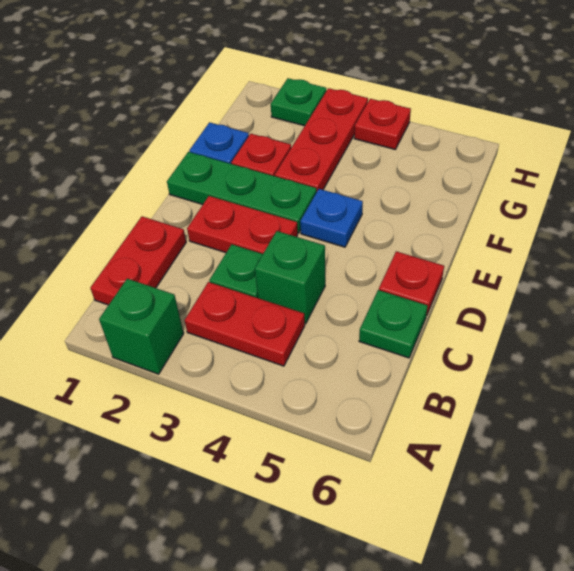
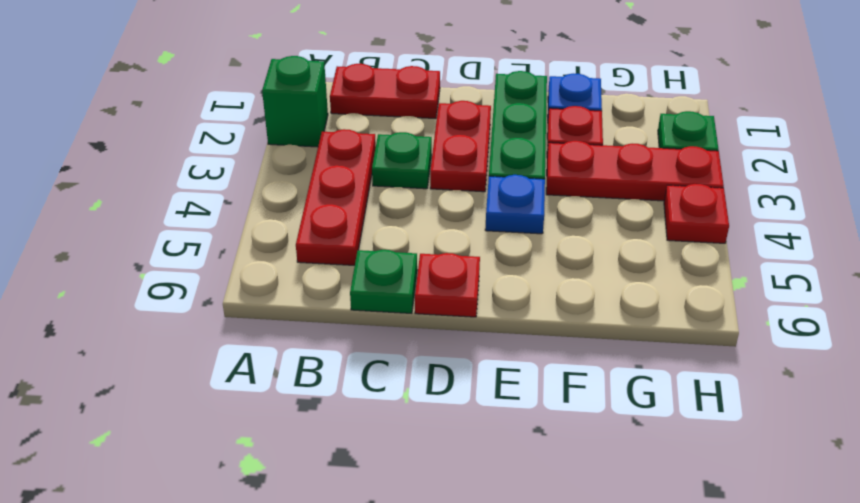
red 1x2 plate [185,282,305,366] -> red 1x3 plate [296,129,376,265]
green 1x1 brick [255,231,325,324] -> none

